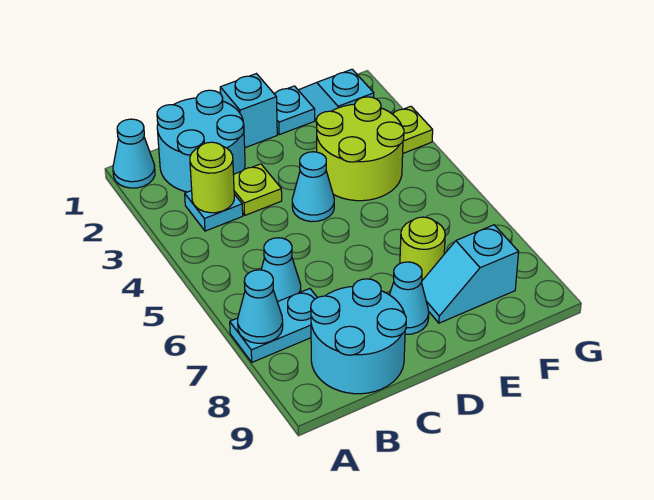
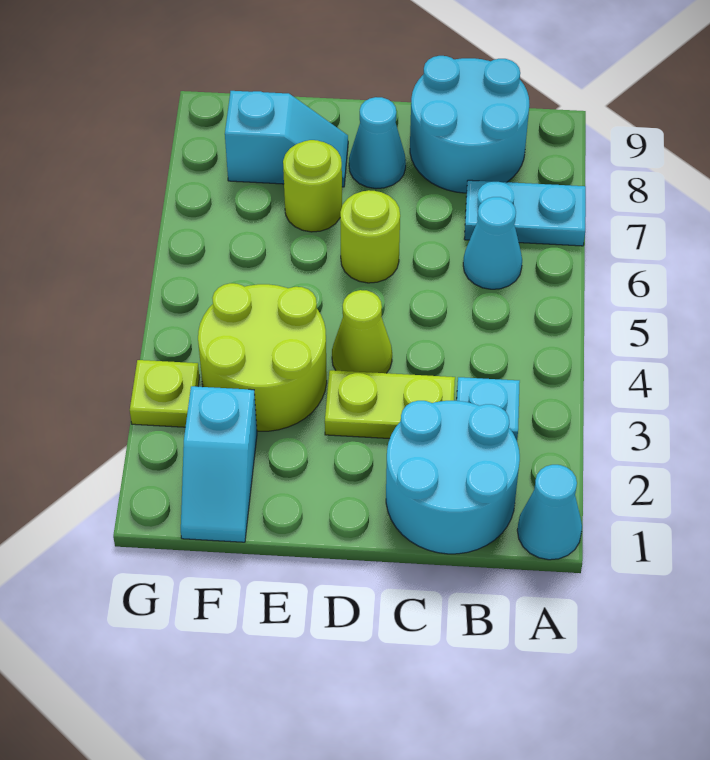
cyan 1x1 cone [238,270,283,343] -> none
lime 1x1 round brick [190,142,234,213] -> lime 1x1 round brick moved to [340,190,400,283]
lime 1x1 plate [233,164,282,215] -> lime 1x2 plate [325,370,455,439]
cyan 1x1 brick [220,74,277,148] -> none
cyan 1x1 cone [292,152,334,222] -> lime 1x1 cone [332,290,392,373]
cyan 1x1 plate [274,86,315,135] -> none

